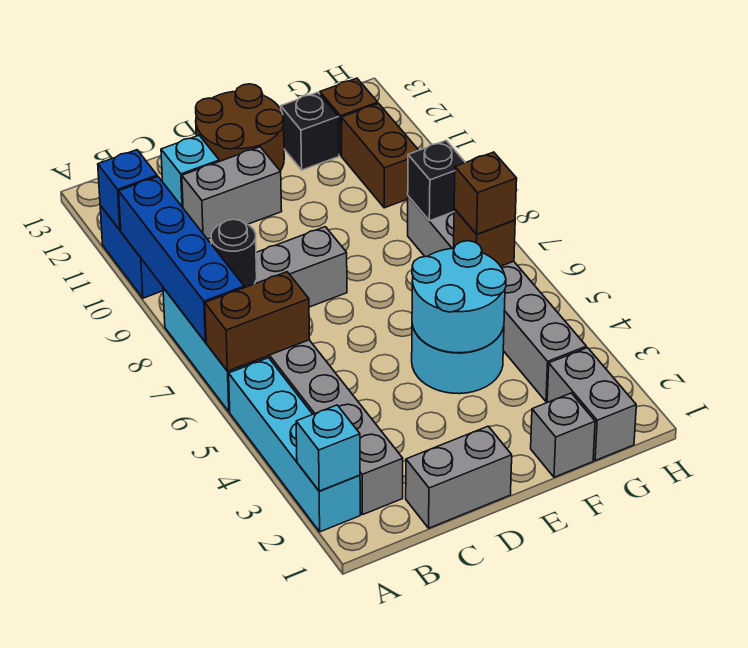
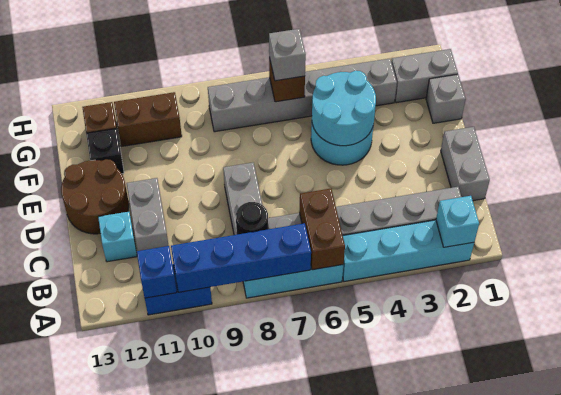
brown 1x1 brick [454,152,517,234] -> grey 1x1 brick [269,29,306,81]
black 1x1 brick [408,141,465,221] -> none

